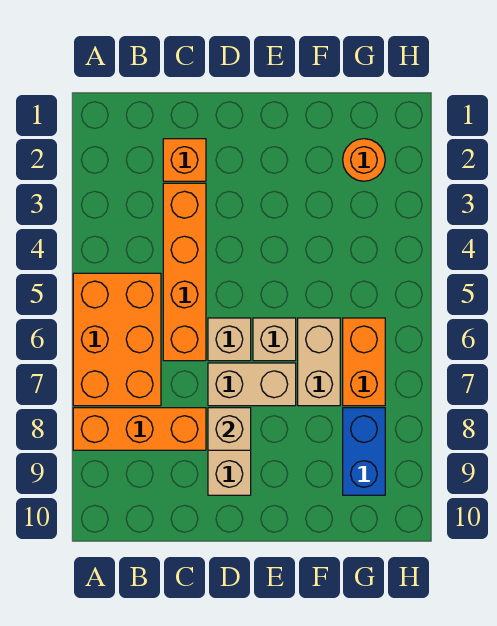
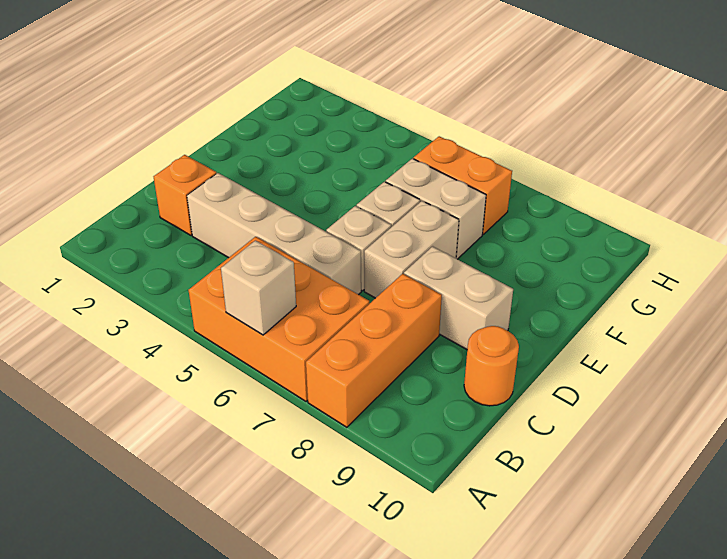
orange 1x4 brick [163,183,206,361] -> tan 1x4 brick [187,173,361,295]
tan 1x1 brick [208,408,251,450] -> tan 1x1 brick moved to [221,240,296,335]
orange 1x1 round brick [343,139,385,181] -> orange 1x1 round brick moved to [464,326,519,406]
blue 1x2 brick [343,408,385,495] -> none

